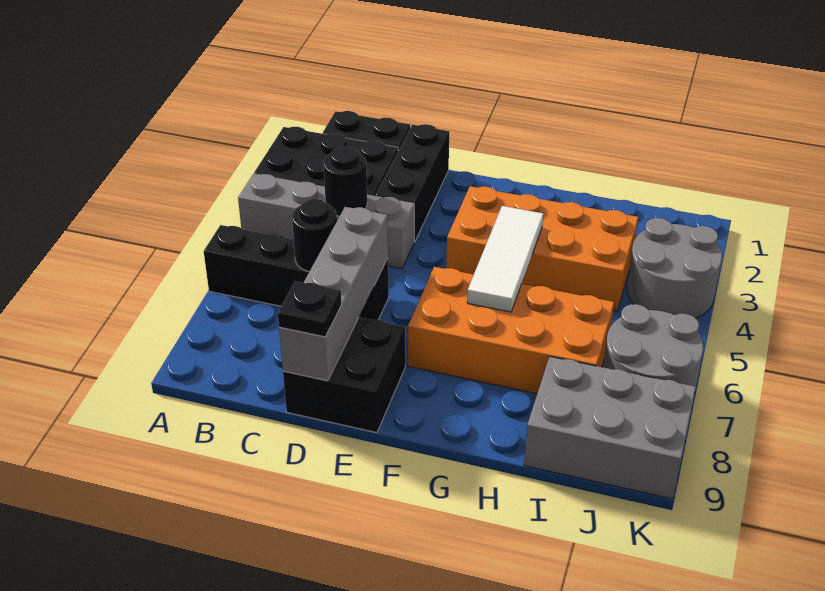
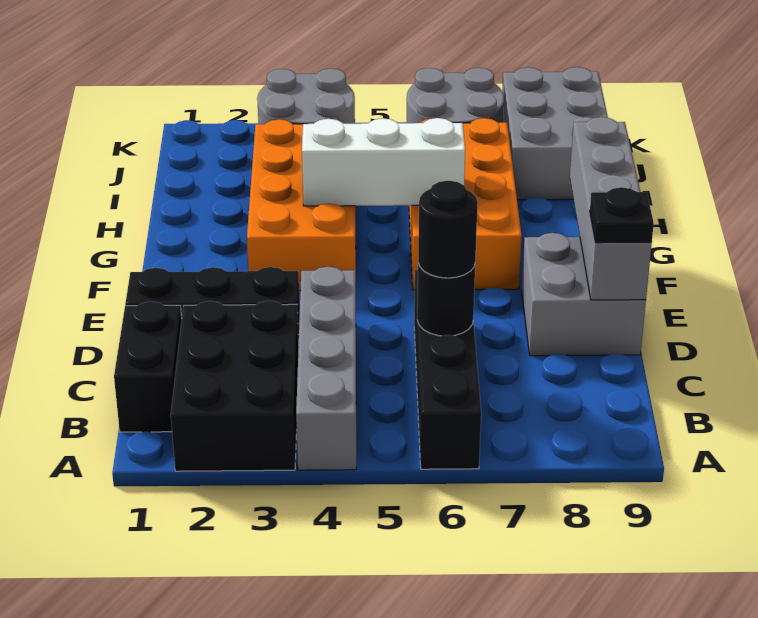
black 1x1 round brick [323,146,367,216] -> black 1x1 round brick moved to [418,181,478,278]
grey 1x4 brick [279,207,388,381] -> grey 1x4 brick turned to [570,117,652,300]
black 2x2 brick [283,317,405,433] -> grey 2x2 brick [522,233,646,356]
white 1x3 tile [467,206,543,312] -> white 1x3 brick [302,118,465,206]

